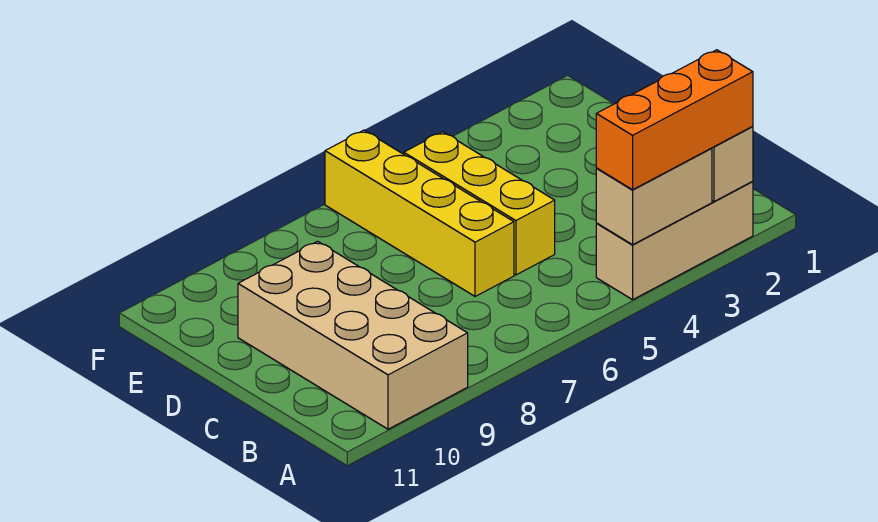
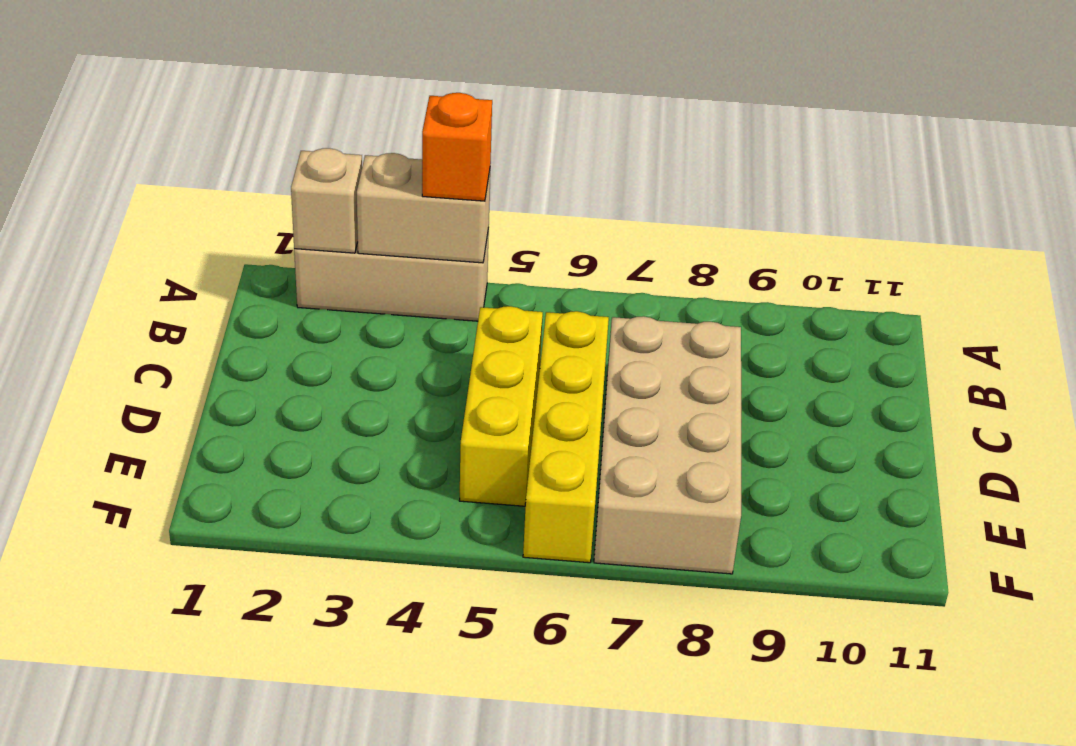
orange 1x3 brick [596,50,753,190] -> orange 1x1 brick [422,93,492,201]
tan 2x4 brick [238,241,468,429] -> tan 2x4 brick moved to [594,316,741,574]

